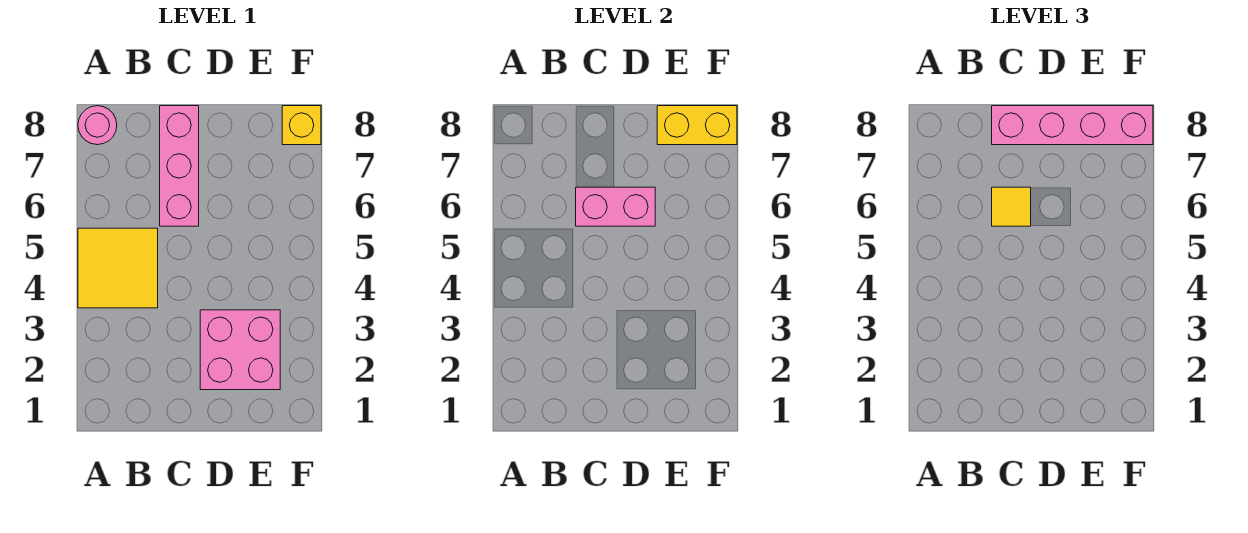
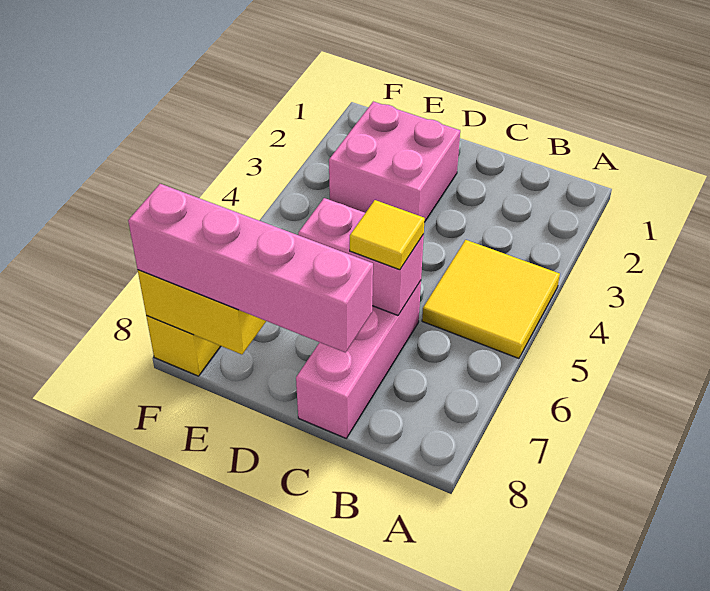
pink 1x1 round brick [78,106,117,145] -> none

